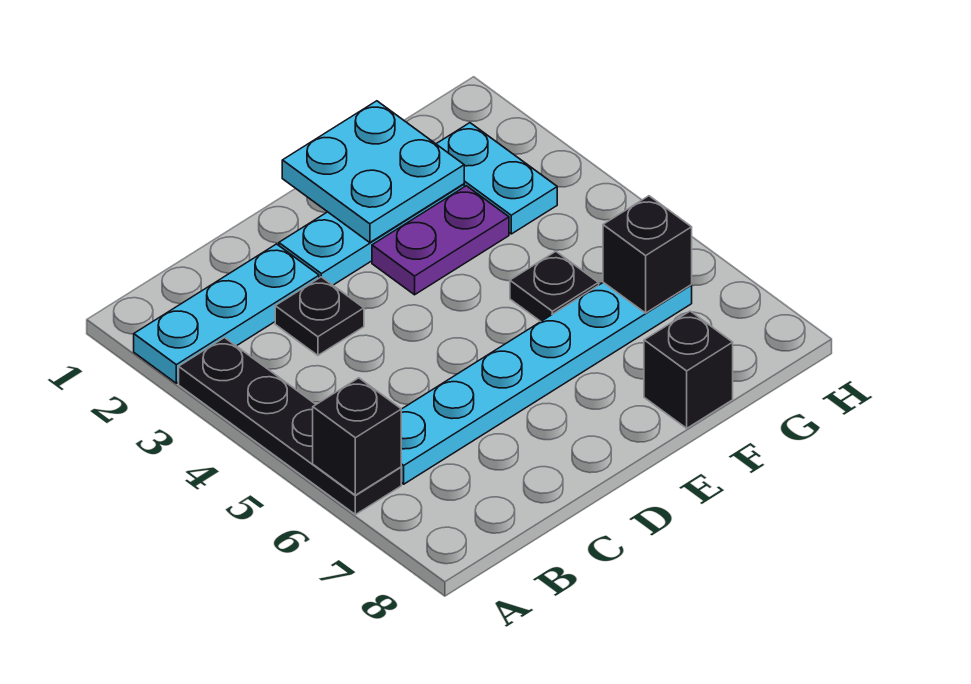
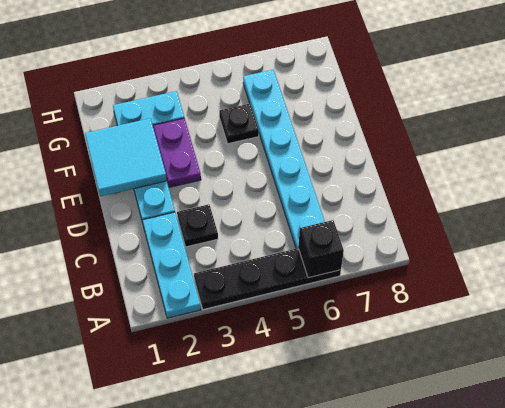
cyan 2x2 plate [282,101,464,243] -> cyan 2x2 tile [85,119,167,196]
black 1x1 brick [644,311,733,428] -> none
black 1x1 brick [603,196,692,313] -> none

